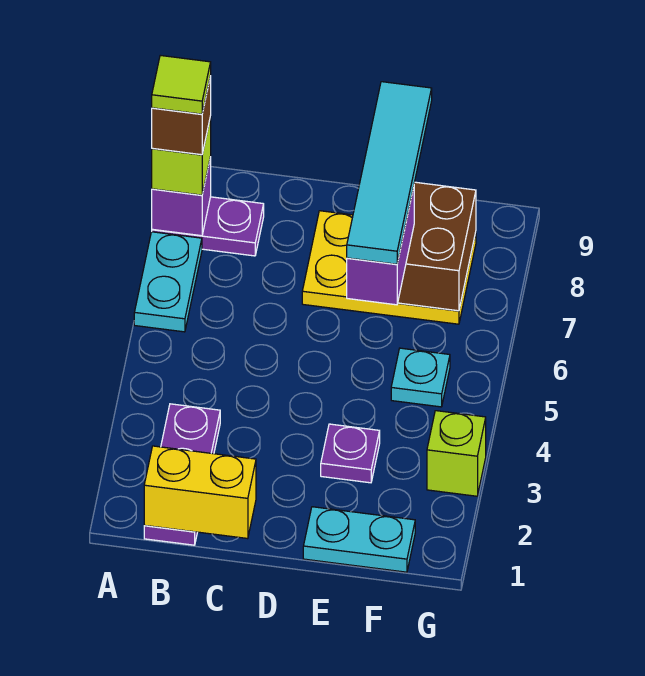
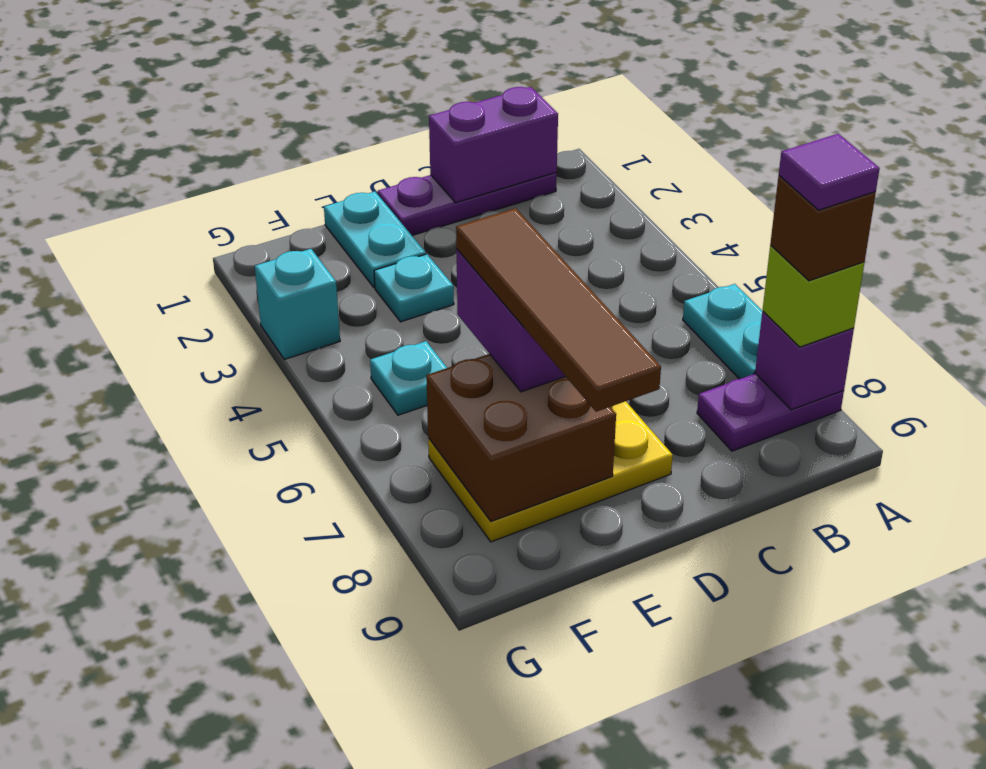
lime 1x1 tile [152,55,211,114] -> purple 1x1 tile [779,134,880,210]
purple 1x3 plate [144,404,220,545] -> purple 1x3 plate turned to [378,173,557,235]
yellow 1x2 brick [144,446,256,539] -> purple 1x2 brick [429,87,558,203]
cyan 1x2 plate [303,507,415,572] -> cyan 1x2 plate turned to [324,192,426,288]
purple 1x1 plate [321,424,380,483] -> cyan 1x1 plate [374,254,454,322]
cyan 1x4 tile [347,82,432,264] -> brown 1x4 tile [456,208,661,412]
lime 1x1 brick [427,411,486,496] -> cyan 1x1 brick [255,249,340,359]

